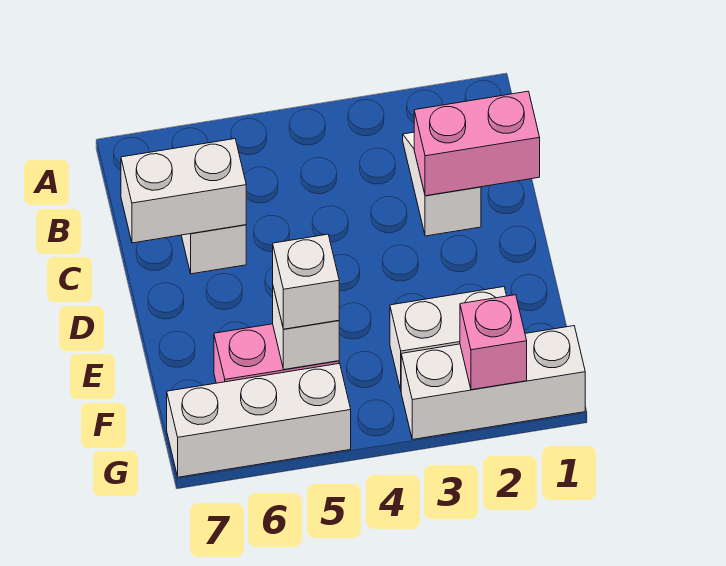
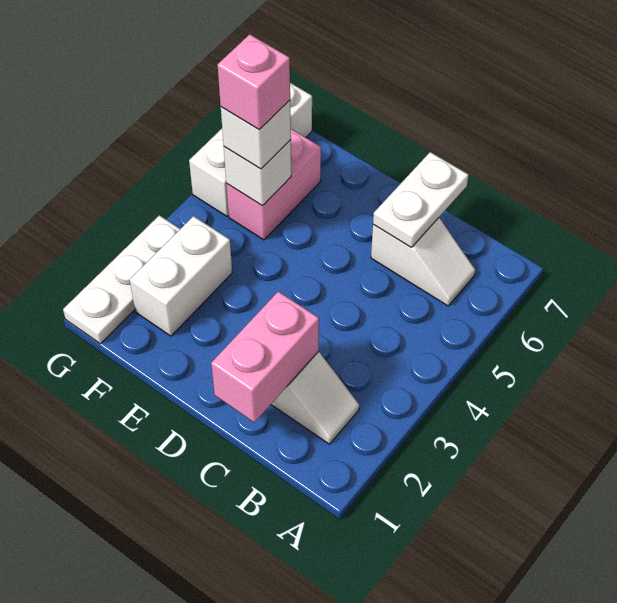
white 1x2 brick [121,139,246,243] -> white 1x2 plate [373,152,468,247]
white 1x3 brick [401,326,585,439] -> white 1x3 plate [63,215,180,344]
pink 1x1 brick [460,295,527,390] -> pink 1x1 brick moved to [218,34,290,130]

